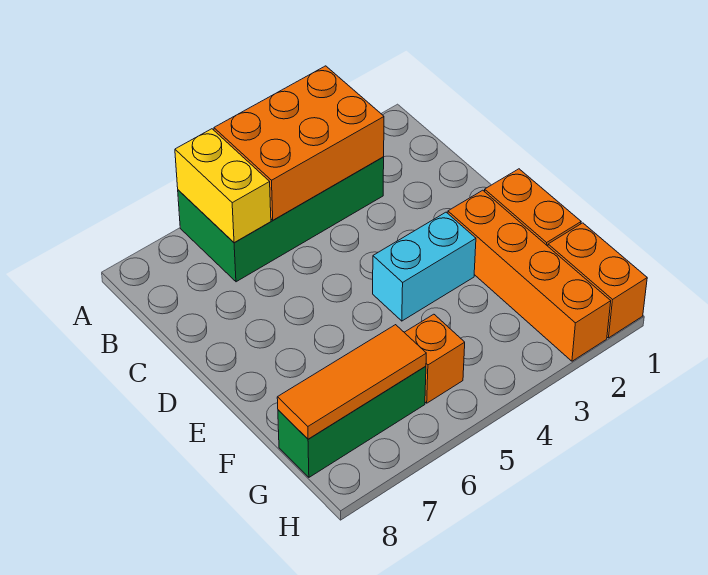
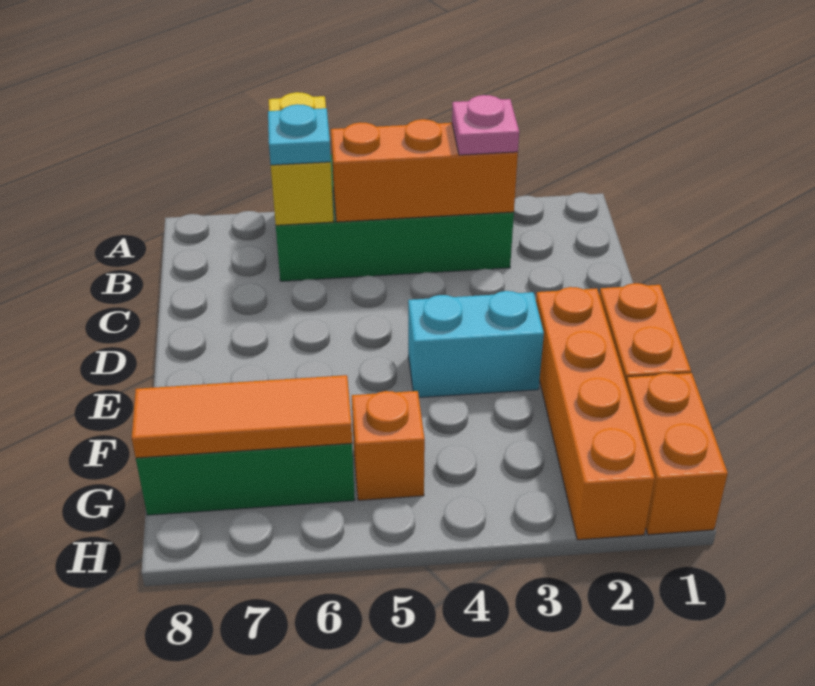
orange 2x3 brick [214,66,384,220] -> orange 1x3 brick [331,119,518,222]
none -> pink 1x1 plate [452,95,519,155]
none -> cyan 1x1 plate [268,104,331,165]

